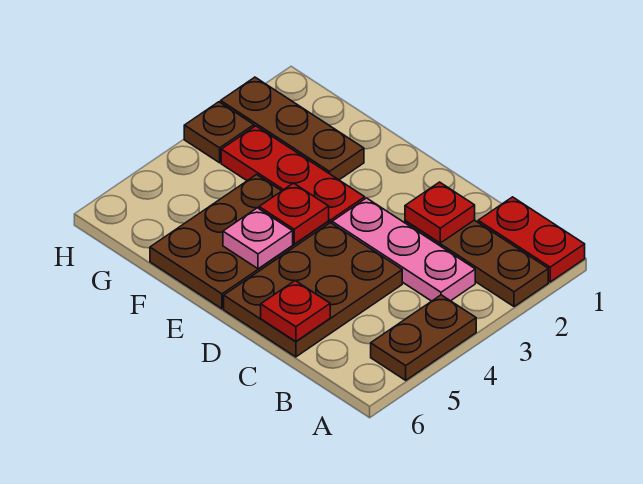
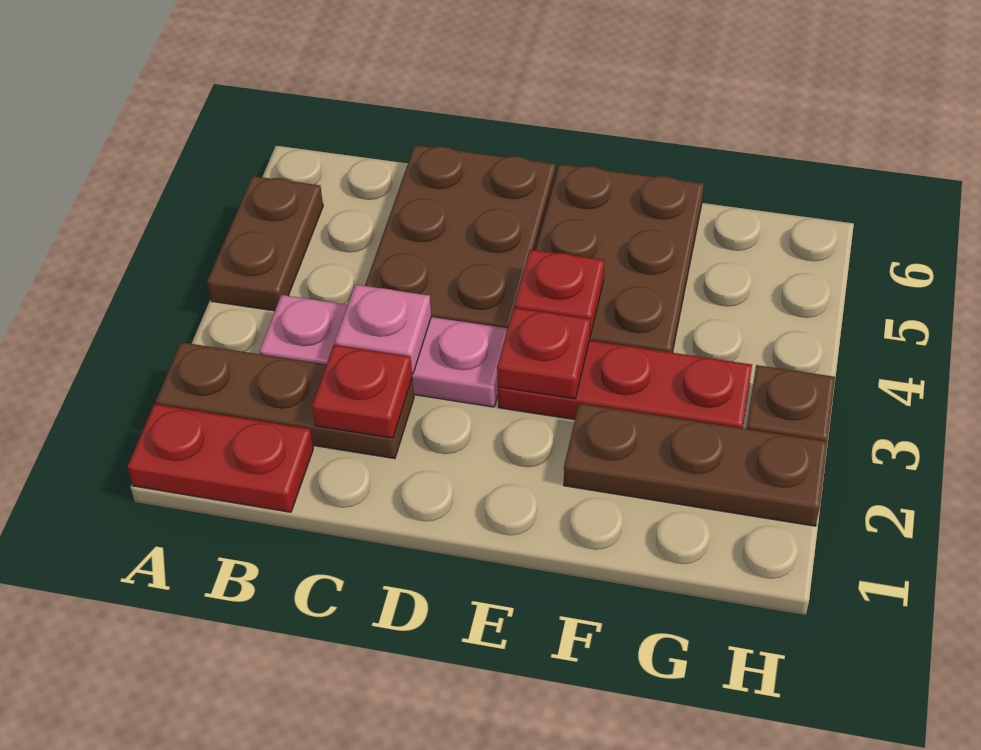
red 1x1 plate [261,281,330,342] -> red 1x1 plate moved to [497,308,590,399]
pink 1x1 plate [223,208,293,269] -> pink 1x1 plate moved to [335,285,431,374]

